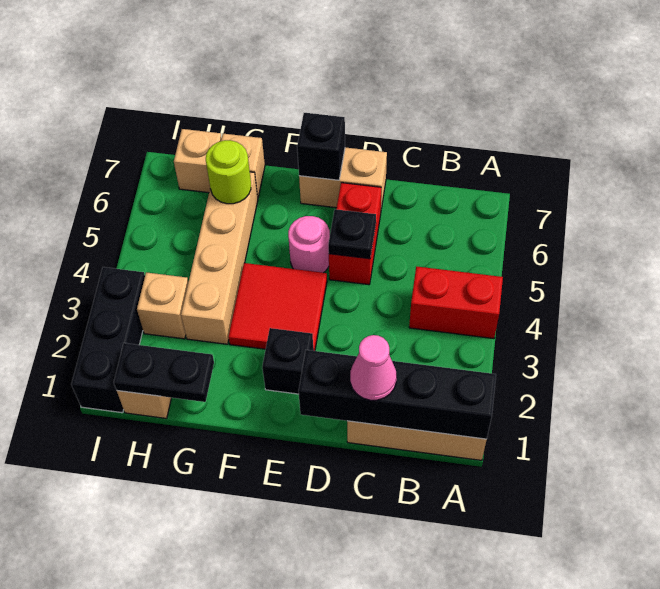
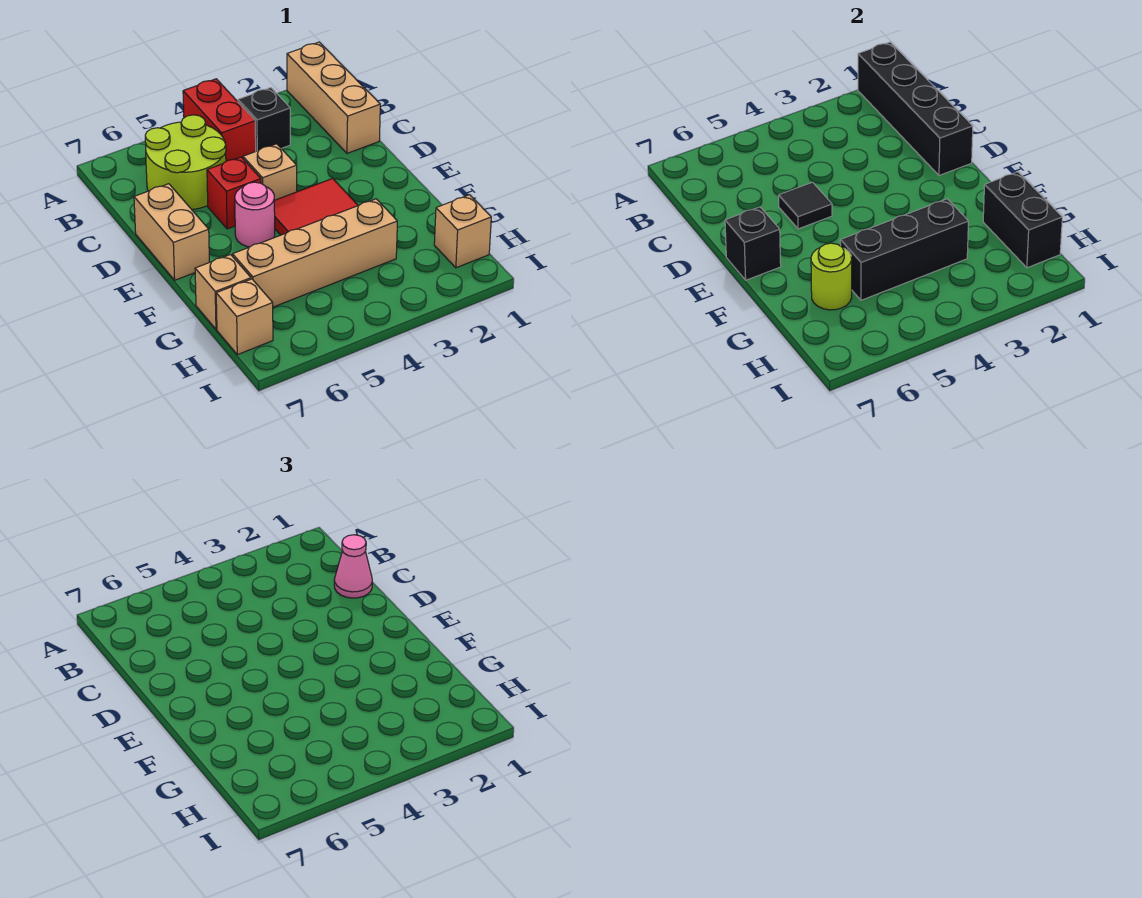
none -> lime 2x2 round brick [145,115,226,209]
red 1x2 brick [329,183,381,285] -> red 1x1 brick [207,157,261,229]
black 1x1 plate [328,209,376,259] -> black 1x1 tile [779,182,832,229]
black 1x1 brick [262,328,314,394] -> black 1x1 brick moved to [238,88,290,151]
black 1x2 plate [114,343,214,402] -> black 1x2 brick [983,172,1062,268]
tan 1x1 brick [137,272,188,339] -> tan 1x1 brick moved to [243,144,297,200]
black 1x3 brick [71,267,145,413] -> black 1x3 brick moved to [840,199,968,300]

